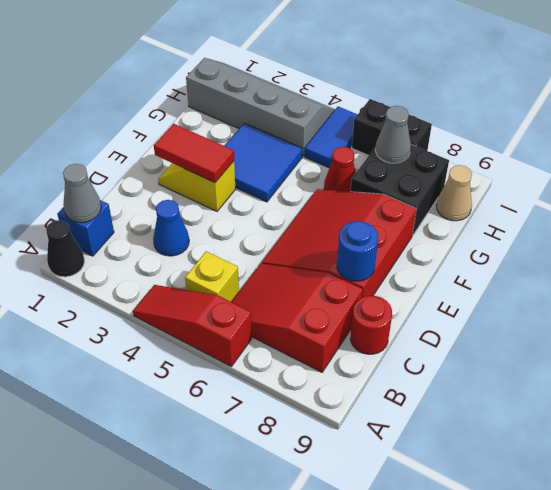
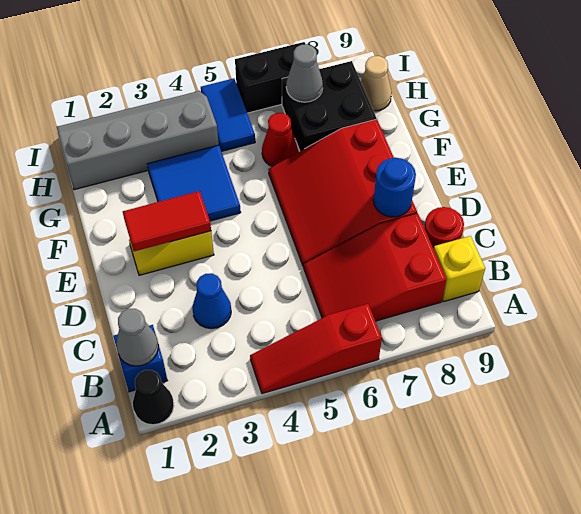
yellow 1x1 brick [185,251,239,302] -> yellow 1x1 brick moved to [434,236,485,302]

